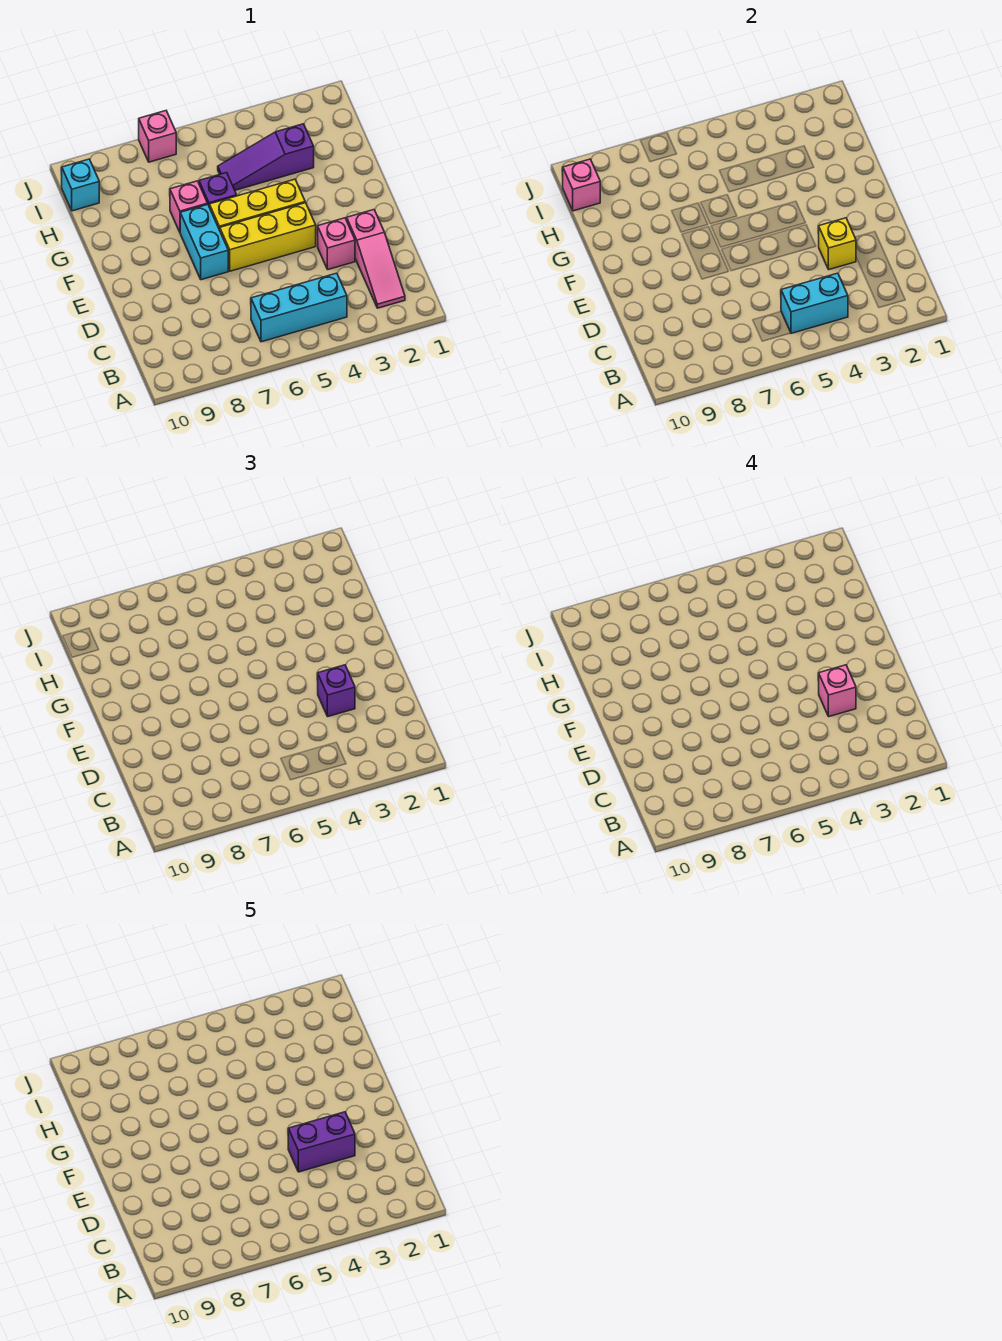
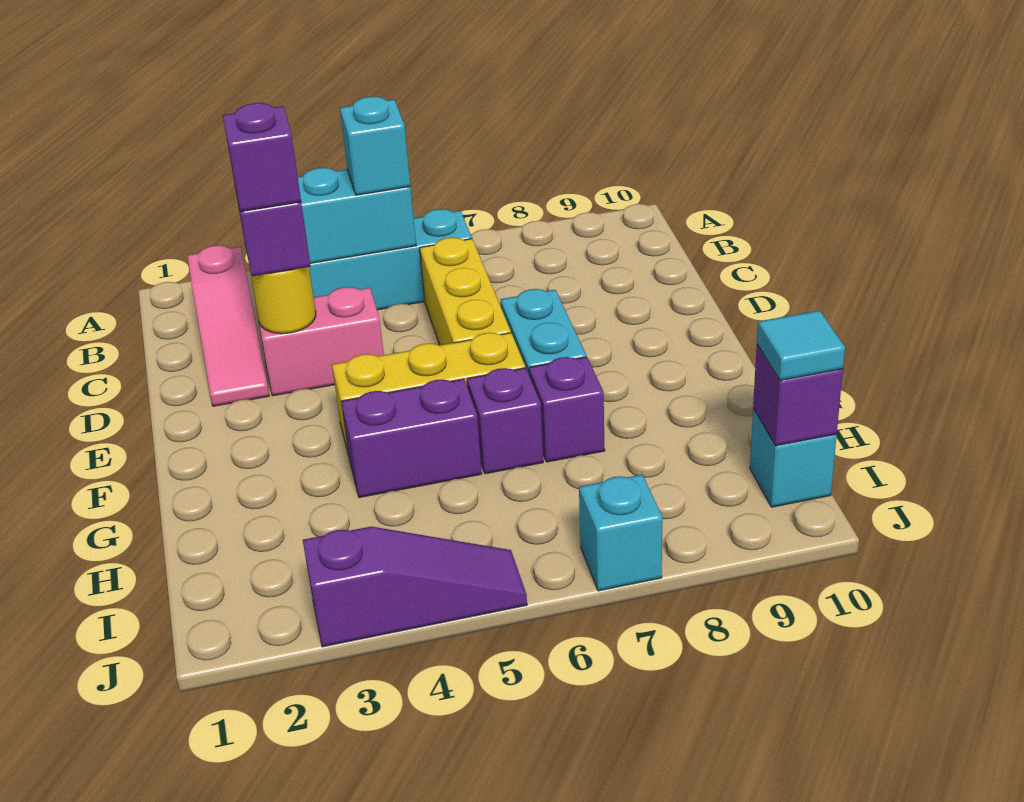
pink 1x3 slope [347,210,405,308] -> pink 1x3 slope turned to [187,245,269,406]
none -> cyan 1x1 brick [340,96,410,195]
pink 1x1 brick [318,218,355,269] -> pink 1x2 brick [256,287,384,396]
yellow 1x1 brick [819,218,856,269] -> yellow 1x1 round brick [250,267,316,334]
pink 1x1 brick [819,665,856,716] -> purple 1x1 brick [223,103,301,212]
purple 1x2 brick [288,1112,355,1172] -> purple 1x2 brick moved to [341,379,482,498]
yellow 1x3 brick [220,203,316,271] -> yellow 1x3 brick turned to [420,237,511,345]
pink 1x1 brick [170,181,208,232] -> purple 1x1 brick [529,357,605,462]
purple 1x3 slope [218,124,314,190] -> purple 1x3 slope moved to [303,527,527,647]
pink 1x1 brick [563,159,600,211] -> purple 1x1 brick [753,344,843,446]
none -> cyan 1x1 tile [757,310,845,381]
pink 1x1 brick [139,111,176,162] -> cyan 1x1 brick [579,475,662,591]

